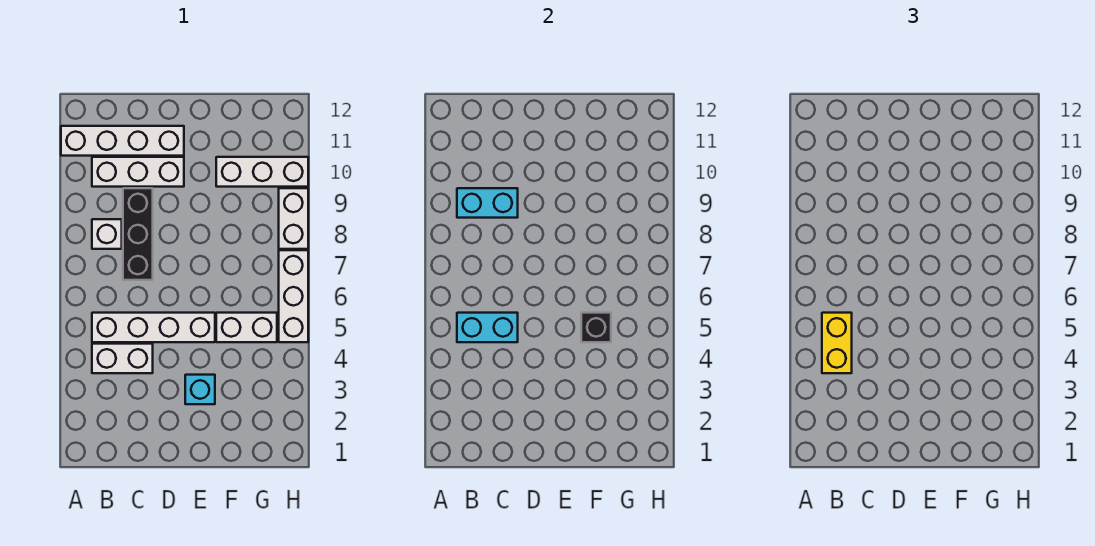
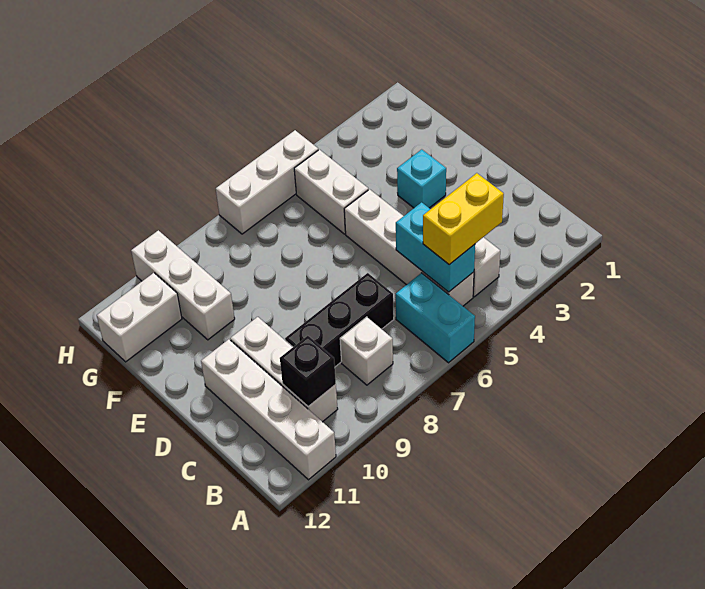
cyan 1x2 brick [457,188,518,218] -> cyan 1x2 brick moved to [396,273,475,363]
black 1x1 brick [581,313,611,342] -> black 1x1 brick moved to [280,336,336,406]
white 1x2 brick [279,188,308,249] -> white 1x2 brick moved to [97,273,182,362]

